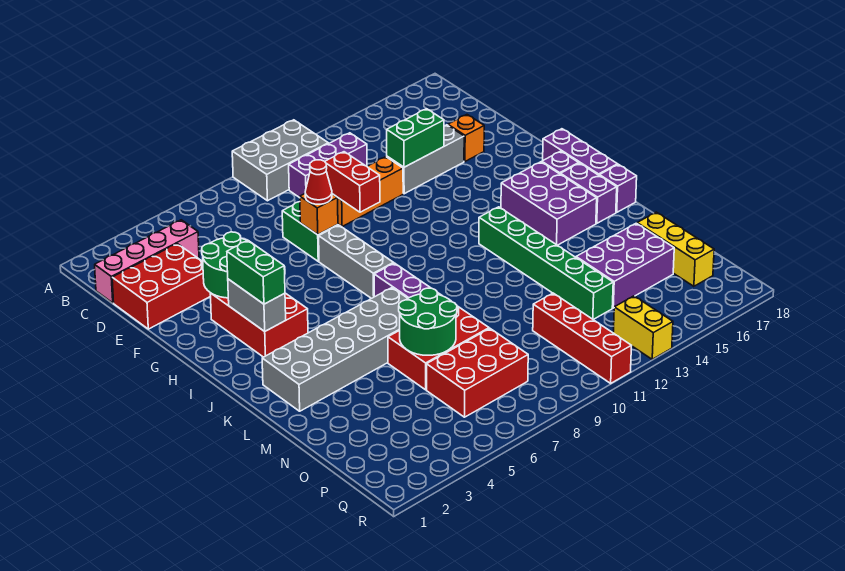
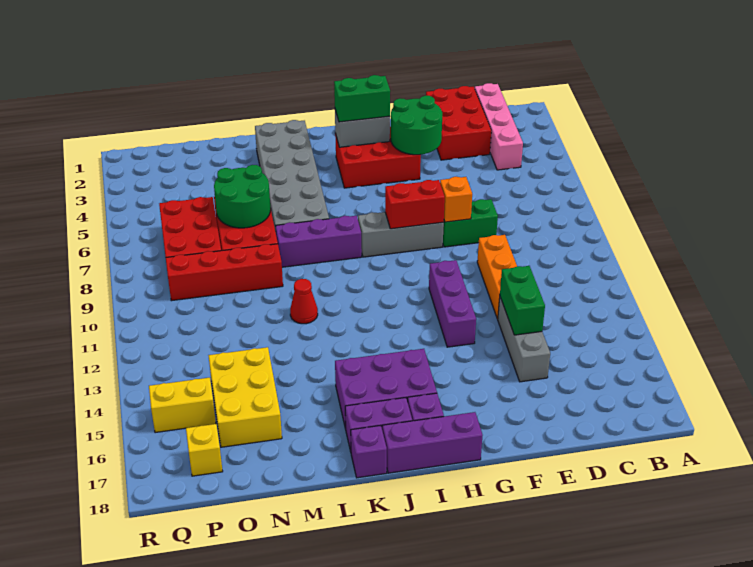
grey 2x3 brick [232,120,328,201] -> none
purple 1x3 brick [289,133,367,198] -> purple 1x3 brick moved to [429,260,476,347]
red 1x2 brick [325,152,380,212] -> red 1x2 brick moved to [385,180,445,229]
orange 1x1 brick [448,115,484,161] -> none
red 1x1 cone [305,160,332,204] -> red 1x1 cone moved to [290,279,318,324]
green 1x6 brick [479,207,613,320] -> none
purple 2x3 brick [576,223,674,308] -> yellow 2x3 brick [208,347,282,447]
yellow 1x3 brick [637,212,714,286] -> yellow 1x1 brick [186,424,223,476]
red 1x4 brick [533,293,631,383] -> red 1x4 brick moved to [166,244,283,301]
yellow 1x2 brick [613,296,673,359] -> yellow 1x2 brick moved to [149,378,216,433]

